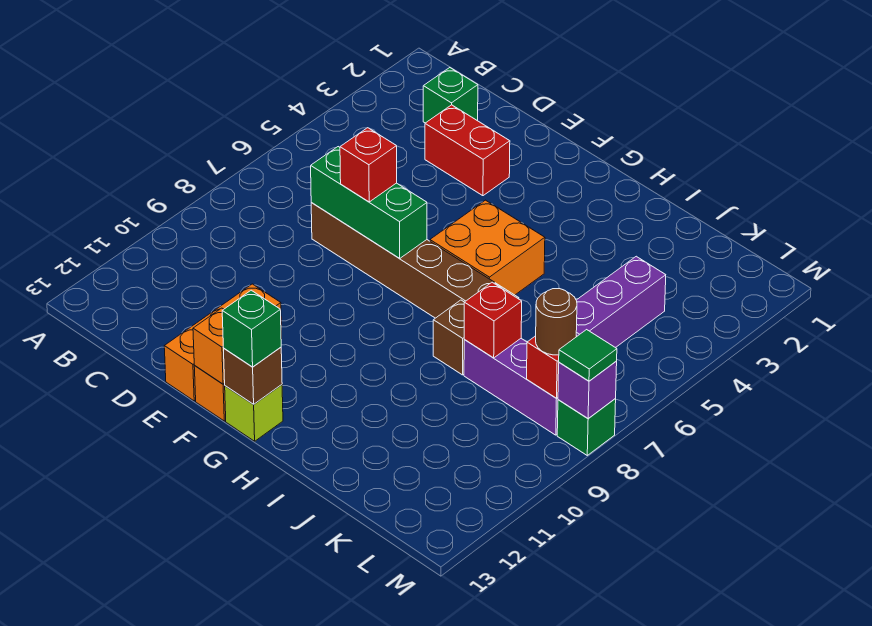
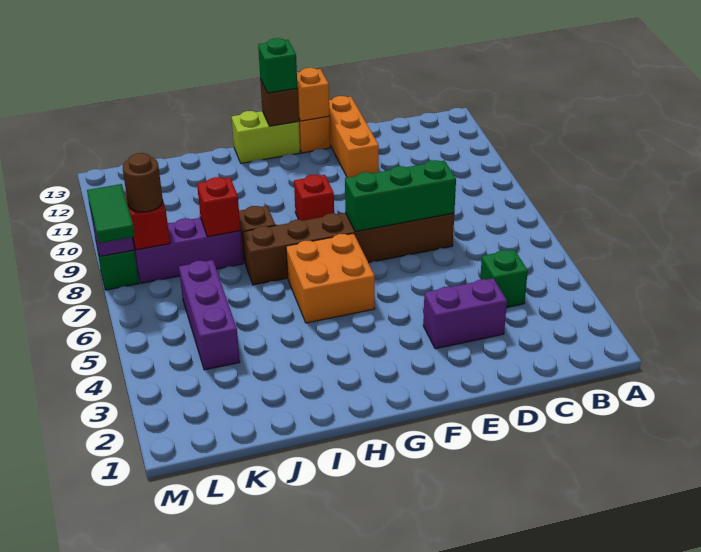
green 1x1 brick [423,68,478,123] -> green 1x1 brick moved to [480,250,528,308]
red 1x2 brick [425,105,510,196] -> purple 1x2 brick [423,278,507,349]
red 1x1 brick [340,128,397,202] -> red 1x1 brick moved to [294,175,334,221]
lime 1x1 brick [225,385,283,441] -> lime 1x2 brick [232,111,300,163]
green 1x1 tile [559,330,617,381] -> green 1x2 tile [87,184,135,243]

